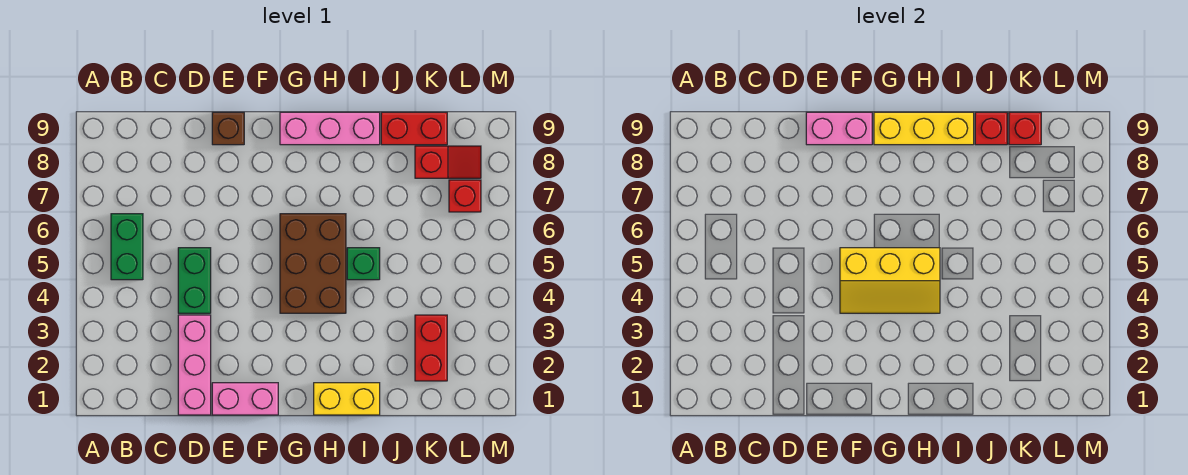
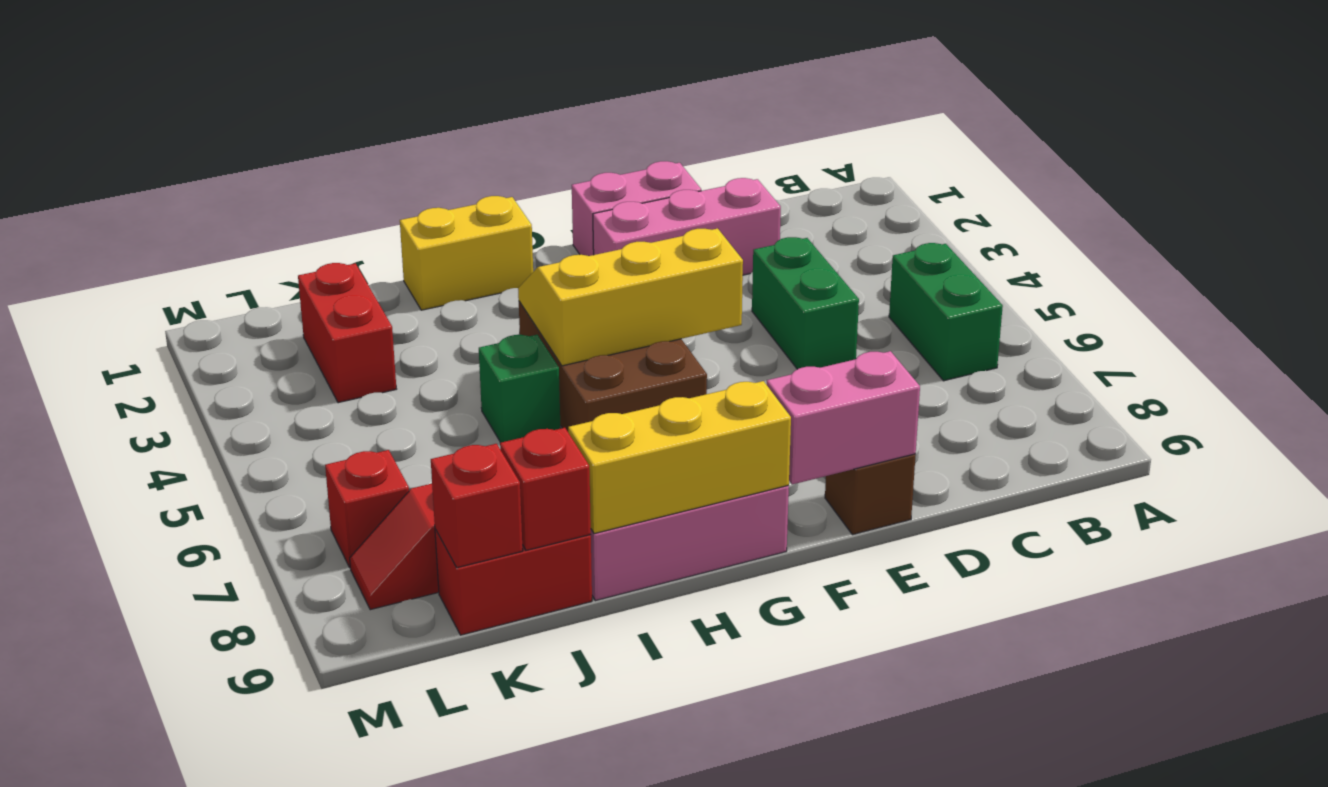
pink 1x3 brick [178,315,211,415] -> pink 1x3 brick turned to [593,178,781,275]

